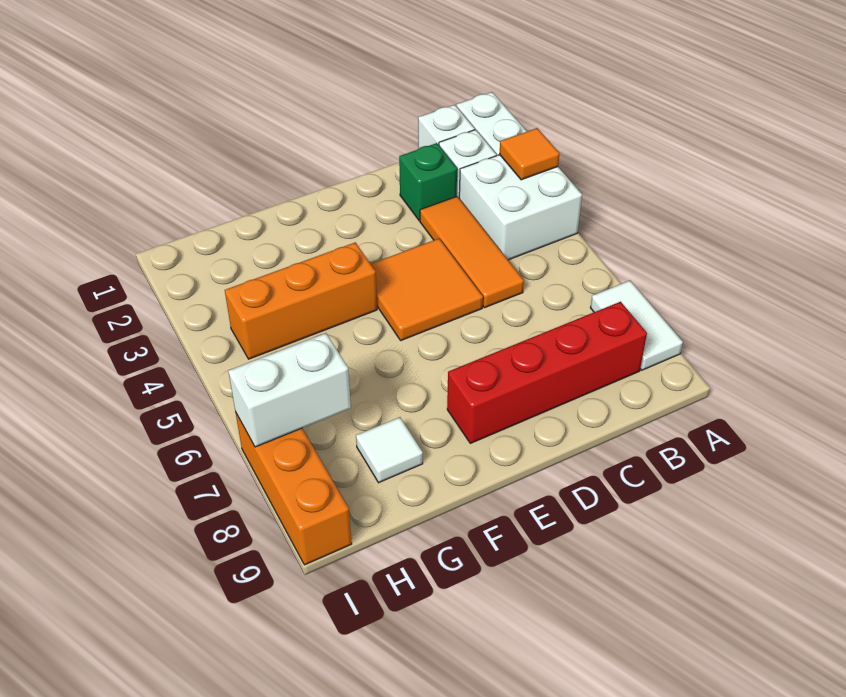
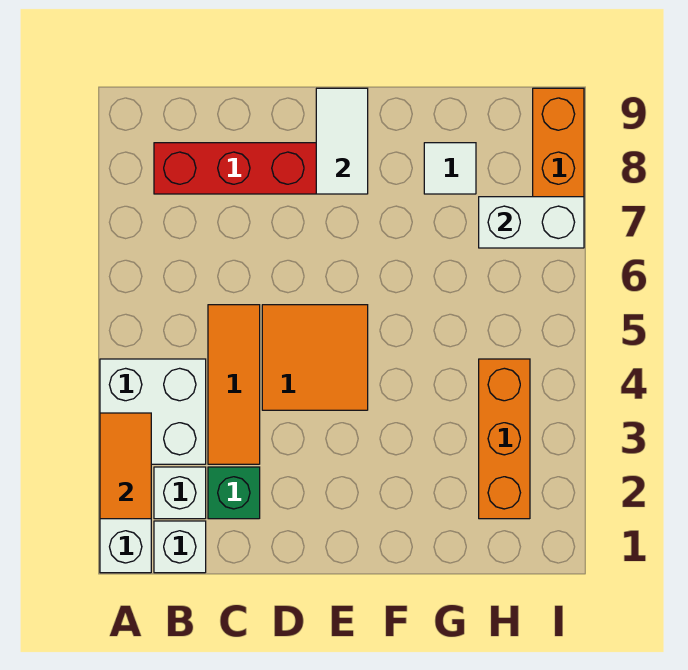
orange 1x1 tile [500,128,560,180] -> orange 1x2 tile [100,413,151,519]
white 1x2 tile [590,281,683,370] -> white 1x2 tile moved to [316,88,368,194]
orange 1x3 brick [225,242,377,359] -> orange 1x3 brick turned to [479,359,530,519]

